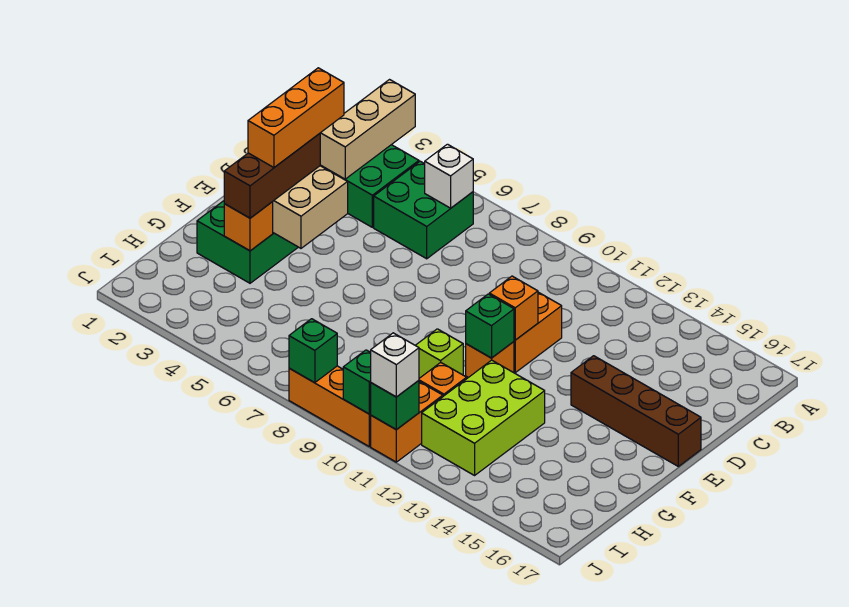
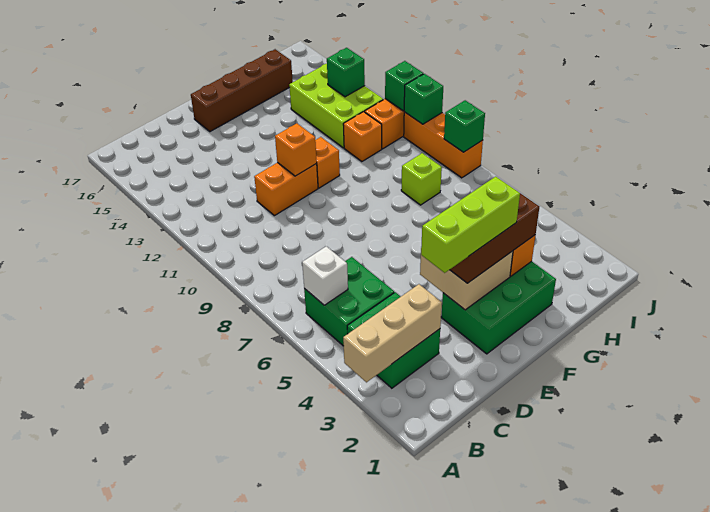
orange 1x3 brick [248,68,344,168] -> lime 1x3 brick [421,177,520,273]
brown 1x4 brick [571,356,701,466] -> brown 1x4 brick turned to [191,49,293,132]
green 1x1 brick [466,294,514,358] -> green 1x1 brick moved to [327,48,365,97]
lime 1x1 brick [415,329,463,378] -> lime 1x1 brick moved to [401,153,442,205]
lime 2x3 brick [422,360,545,475] -> lime 2x3 brick turned to [289,64,383,148]
white 1x1 brick [371,333,419,397] -> none

